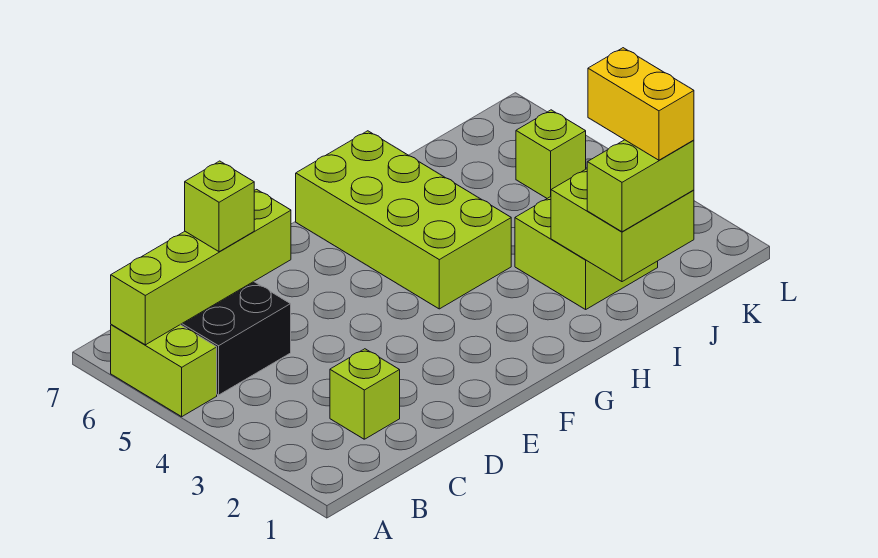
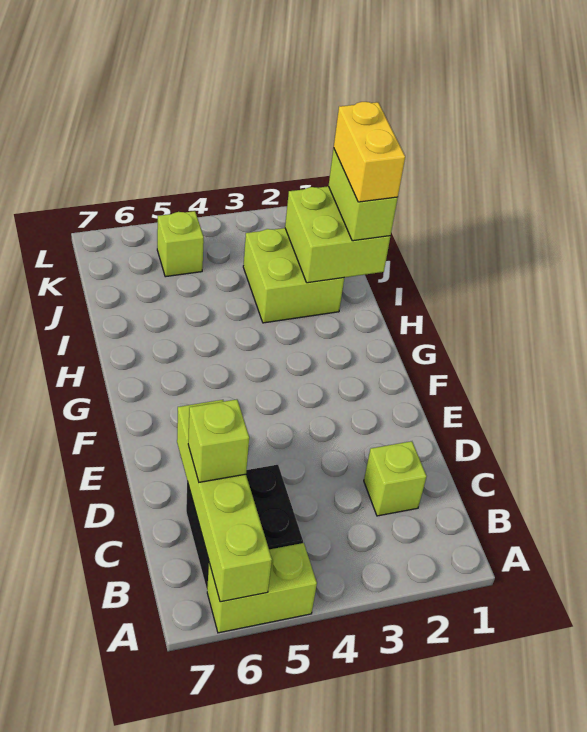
lime 2x4 brick [296,131,511,309] -> none
yellow 1x2 brick [588,48,694,160] -> yellow 1x2 brick turned to [334,102,405,202]

